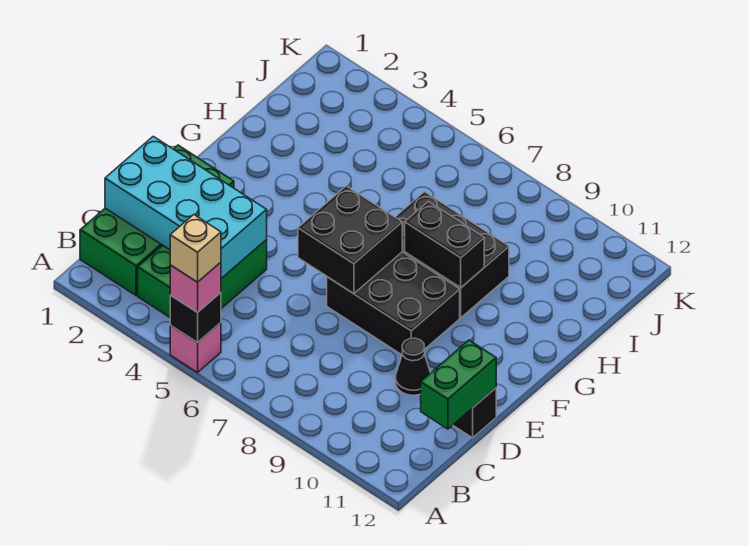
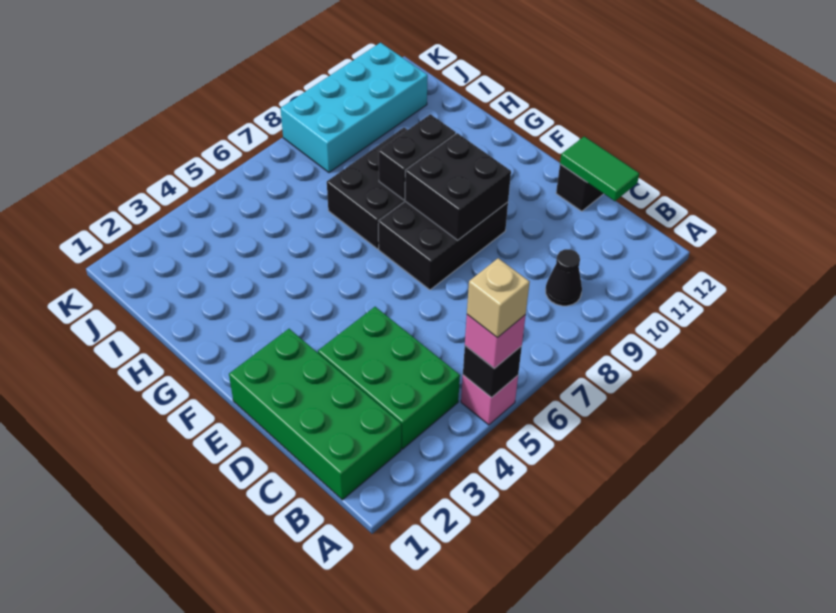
cyan 2x4 brick [105,136,267,278] -> cyan 2x4 brick moved to [280,43,428,173]
green 1x2 brick [421,340,496,429] -> green 1x2 tile [560,137,639,201]
black 1x1 cone [395,338,431,395] -> black 1x1 cone moved to [545,249,582,306]
black 2x2 brick [298,186,402,294] -> black 2x2 brick moved to [405,133,511,240]

